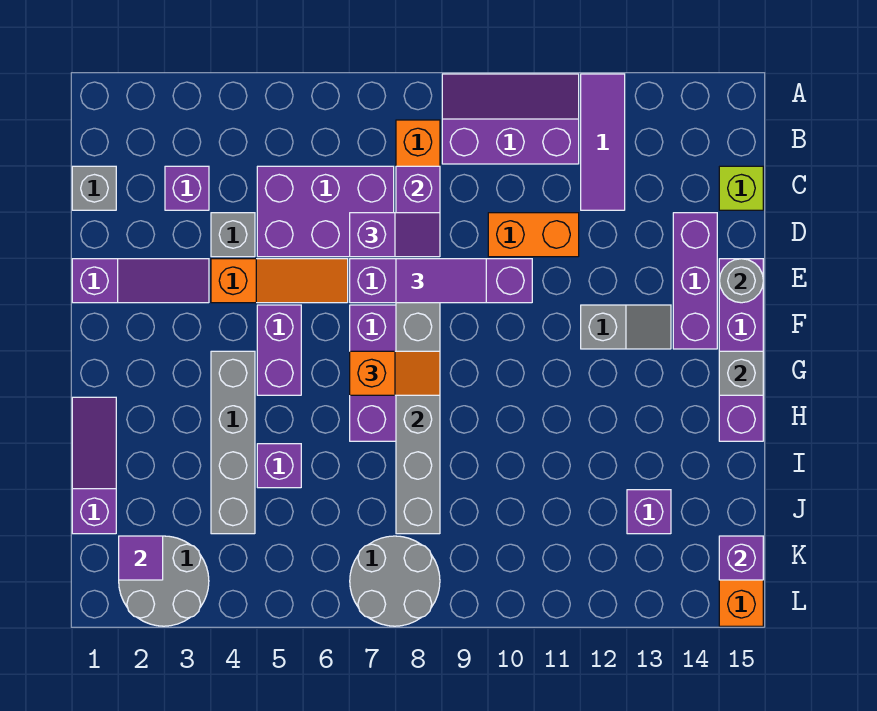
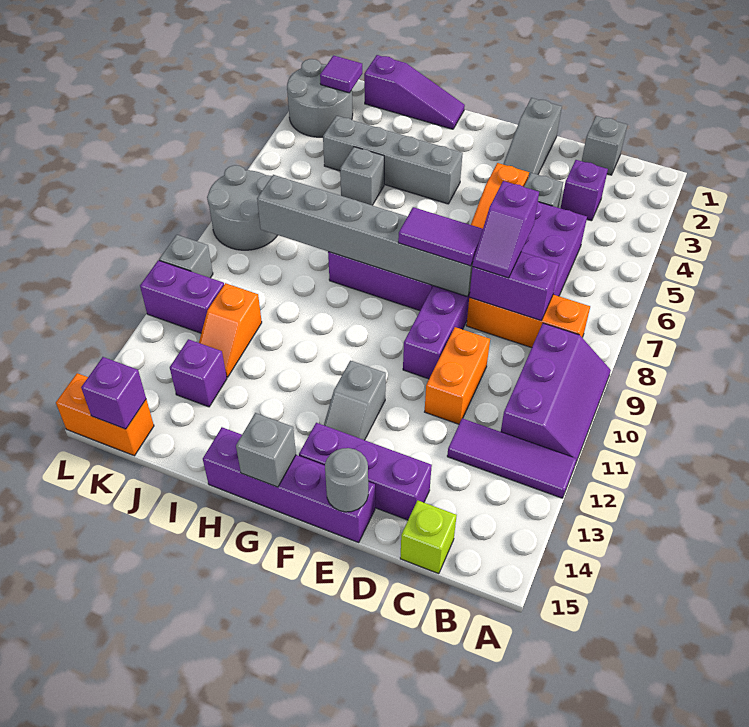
purple 1x3 slope [72,259,209,303] -> grey 1x3 slope [503,98,562,176]
purple 1x2 tile [396,259,486,303] -> purple 1x2 tile turned to [398,207,483,266]
purple 1x2 brick [257,305,301,395] -> purple 1x2 brick moved to [140,260,224,333]
orange 1x2 slope [350,351,440,395] -> orange 1x2 slope moved to [199,283,262,377]
purple 1x1 brick [257,444,301,488] -> grey 1x1 brick [340,147,384,205]
none -> grey 1x1 brick [159,235,213,278]

